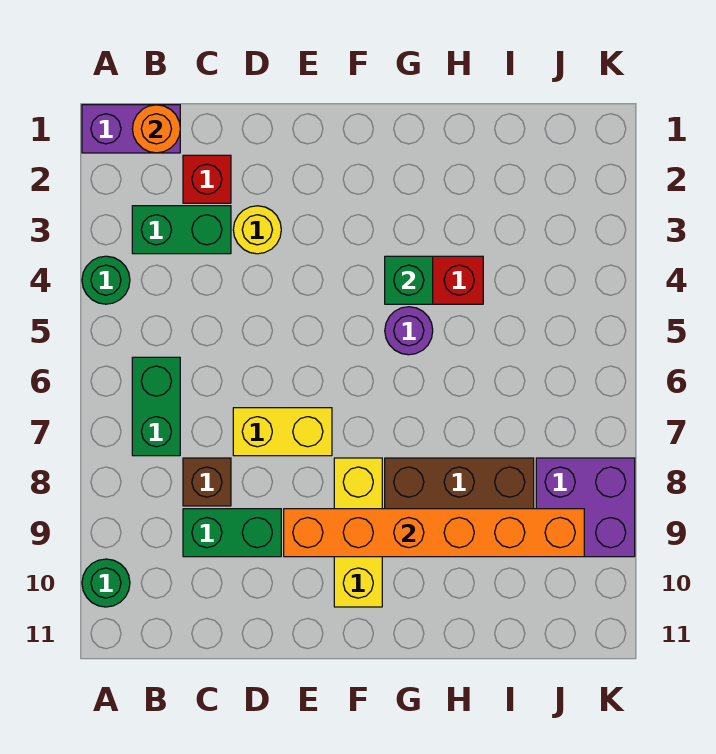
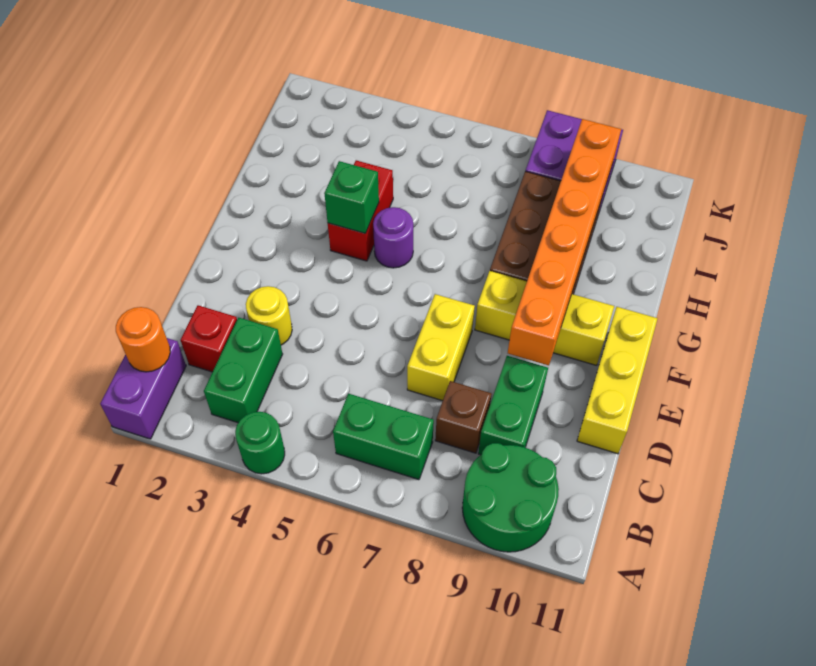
green 1x1 round brick [82,559,130,607] -> green 2x2 round brick [462,443,559,552]
none -> yellow 1x3 brick [577,307,658,454]

